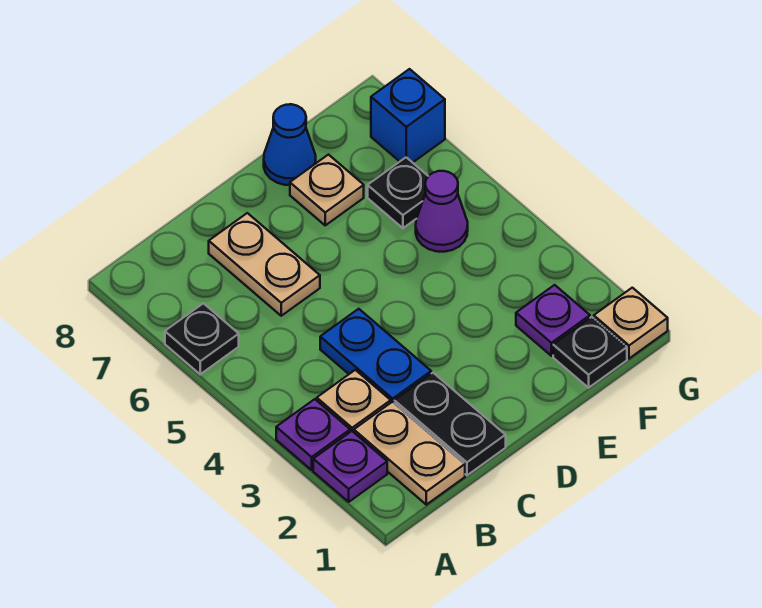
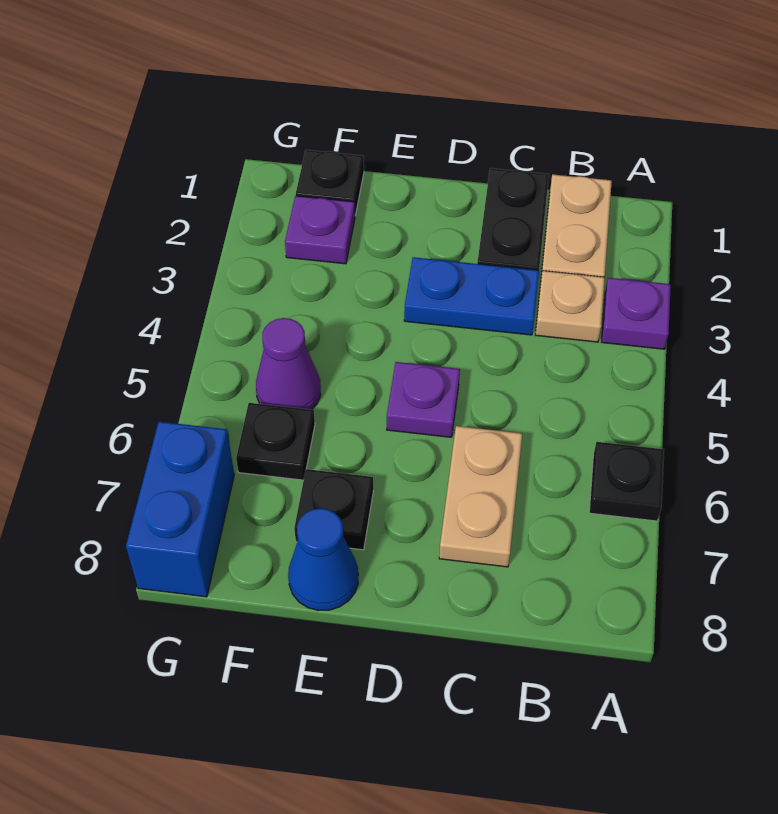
purple 1x1 plate [313,431,387,502] -> purple 1x1 plate moved to [387,362,460,437]
blue 1x2 plate [320,309,431,403] -> blue 1x2 plate turned to [404,257,539,335]
tan 1x1 plate [290,155,364,225] -> black 1x1 plate [294,469,373,550]
tan 1x1 plate [594,288,668,359] -> none
blue 1x1 brick [371,69,445,163] -> blue 1x2 brick [126,422,234,597]

